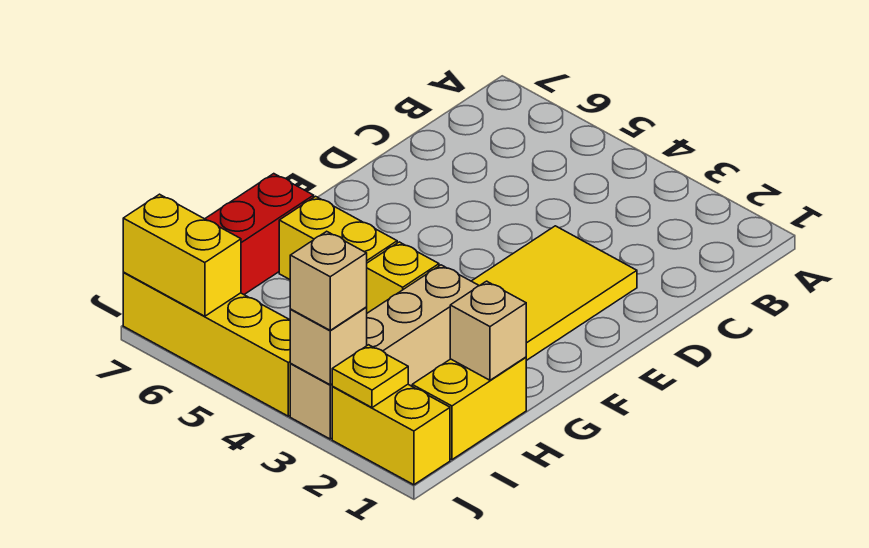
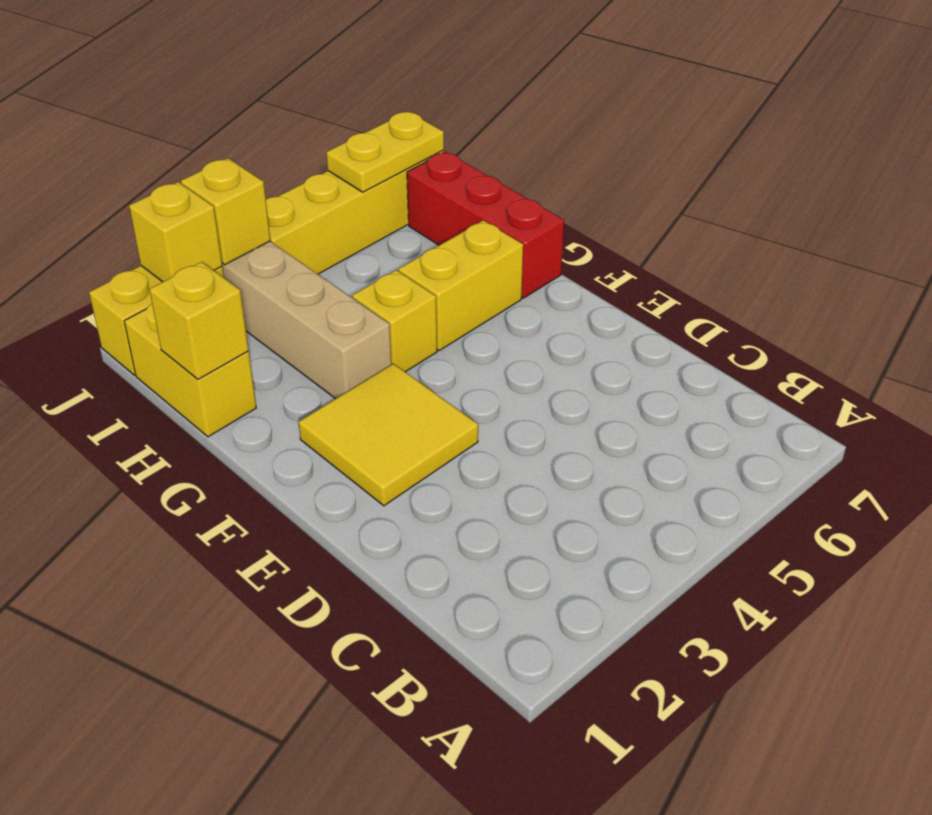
yellow 2x3 tile [472,226,637,361] -> yellow 2x2 tile [299,364,478,506]
tan 1x1 brick [450,281,526,380] -> yellow 1x1 brick [149,262,249,379]
yellow 1x1 plate [332,345,408,408] -> yellow 1x1 brick [129,182,222,282]
tan 1x1 brick [290,307,367,385] -> yellow 1x1 brick [181,158,270,265]
tan 1x1 brick [290,231,367,330] -> none
yellow 1x2 brick [123,194,241,316] -> yellow 1x2 plate [326,112,444,192]

